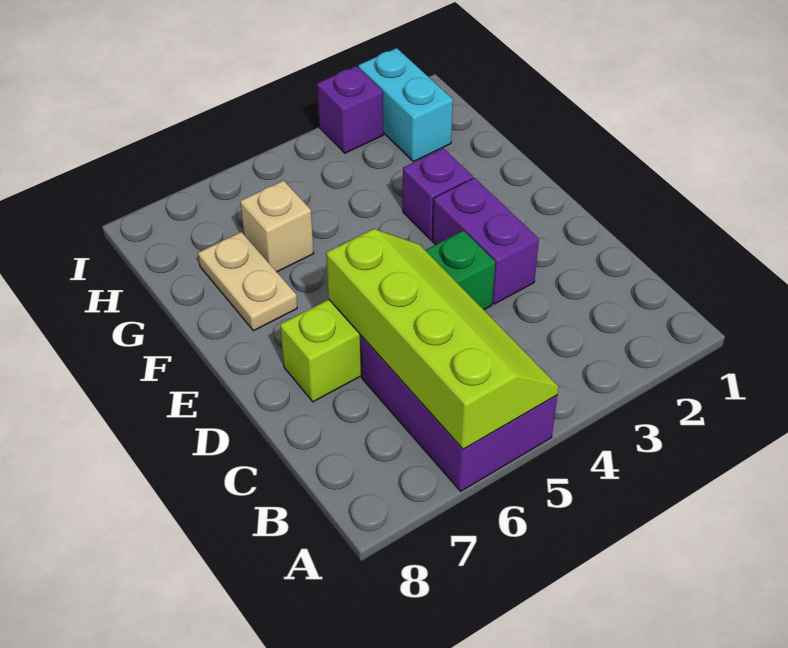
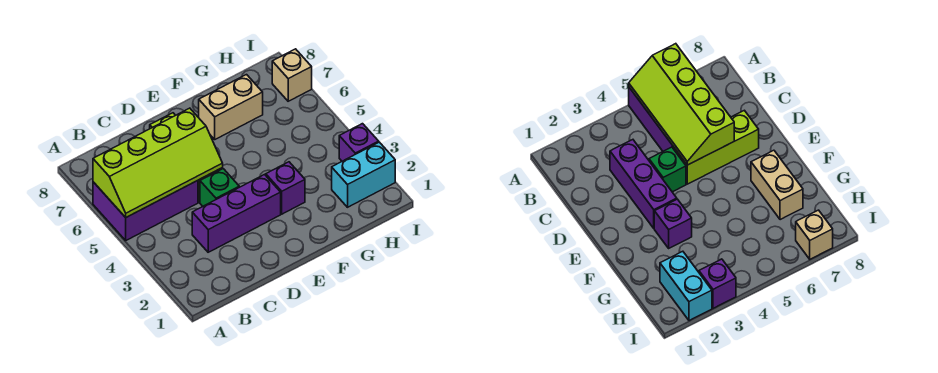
purple 1x2 brick [432,178,539,304] -> purple 1x3 brick [192,175,281,252]
tan 1x2 plate [198,232,297,331] -> tan 1x2 brick [199,75,263,139]
tan 1x1 brick [240,181,314,272] -> tan 1x1 brick moved to [272,49,312,101]

